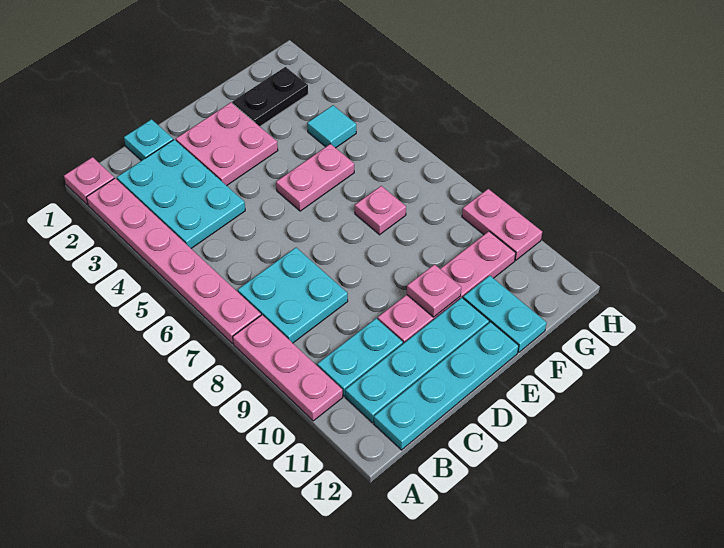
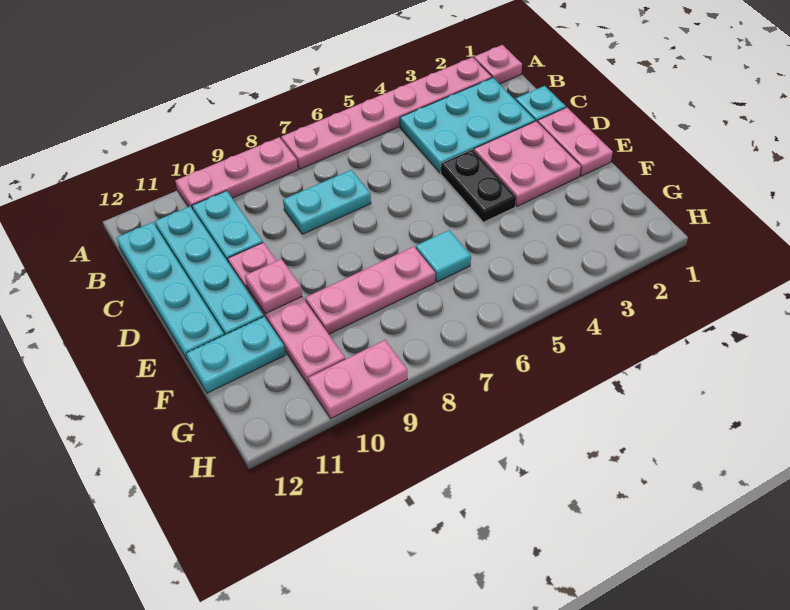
cyan 2x2 plate [238,248,348,343] -> cyan 1x2 plate [283,170,371,234]
pink 1x2 plate [276,144,354,211] -> pink 1x2 plate moved to [538,107,613,176]
black 1x2 plate [232,67,308,126] -> black 1x2 plate moved to [441,149,516,222]
pink 1x1 plate [355,186,406,235] -> pink 1x3 plate [305,247,435,334]
cyan 1x1 tile [307,105,356,148] -> cyan 1x1 tile moved to [416,230,471,282]

